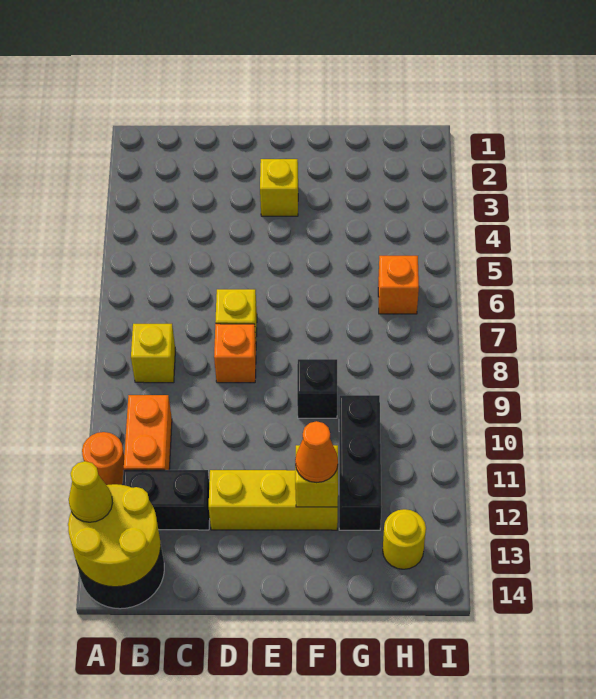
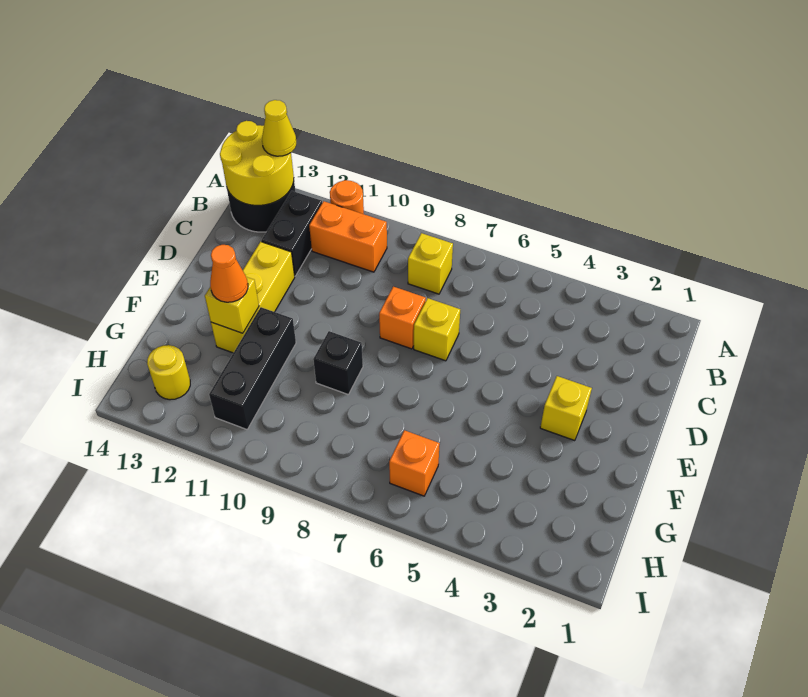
black 1x3 brick [339,395,382,530] -> black 1x3 brick turned to [209,307,296,429]

